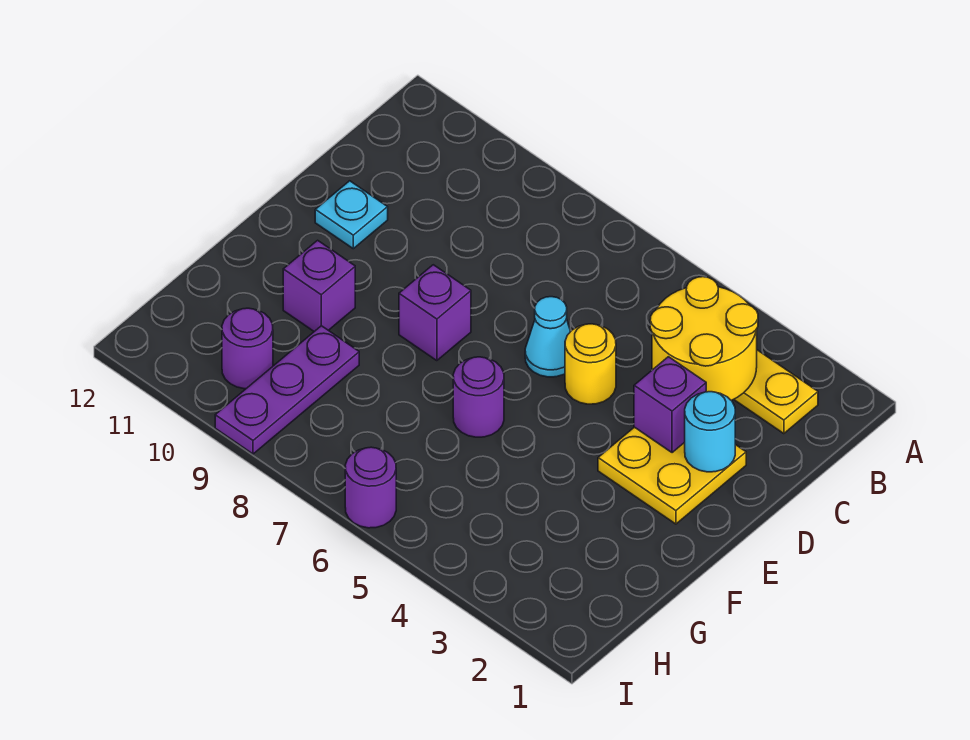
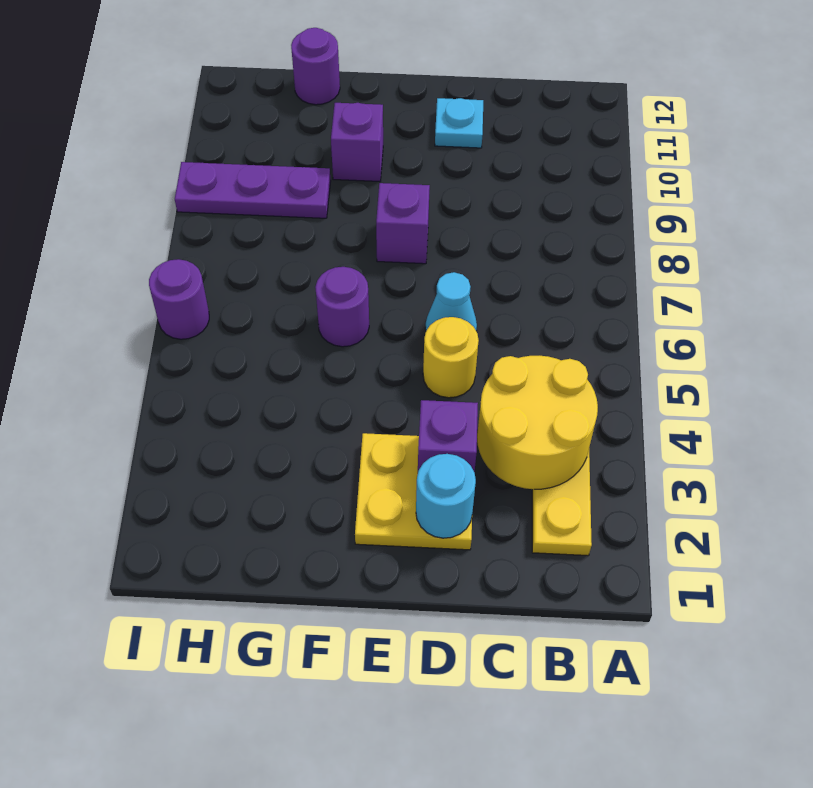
purple 1x1 round brick [222,308,273,389] -> purple 1x1 round brick moved to [291,28,340,105]

